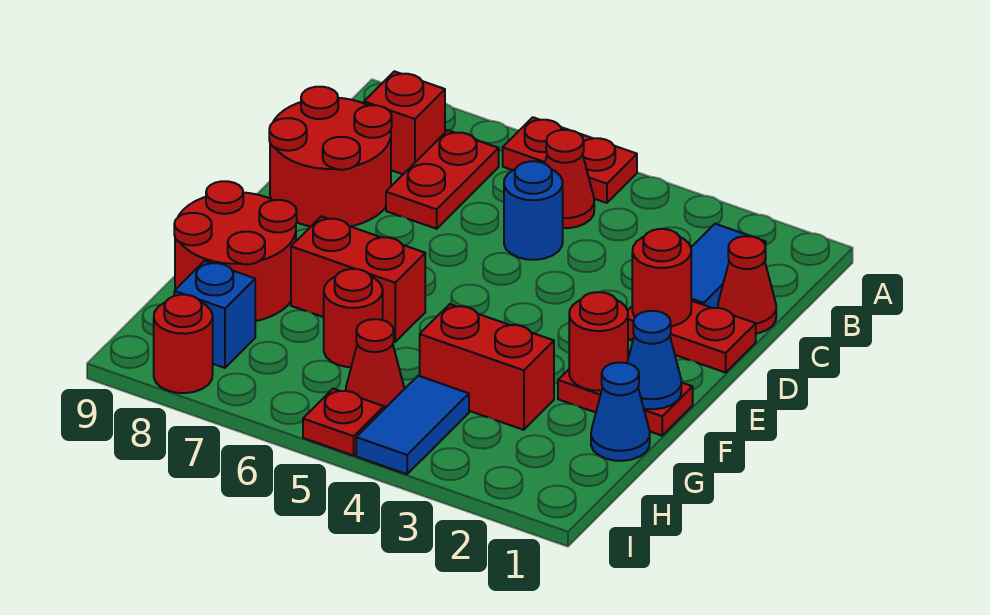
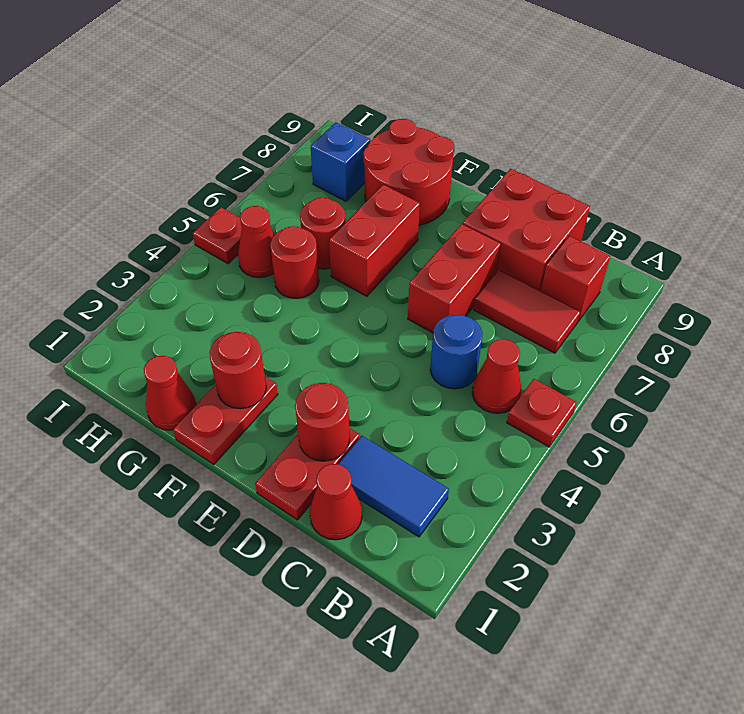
red 1x2 plate [503,117,637,203] -> red 1x1 plate [507,379,577,447]
red 1x2 plate [386,130,499,229] -> red 1x2 tile [474,270,580,353]
red 2x2 round brick [269,87,392,226] -> red 2x2 brick [463,169,590,291]
blue 1x1 cone [627,311,681,409] -> none
blue 1x1 cone [591,362,650,461] -> red 1x1 cone [144,356,196,430]
red 1x2 brick [420,304,554,430] -> red 1x2 brick moved to [408,224,501,333]
blue 1x2 tile [356,376,469,474] -> none
red 1x1 round brick [154,295,213,393] -> red 1x1 round brick moved to [270,226,319,298]

